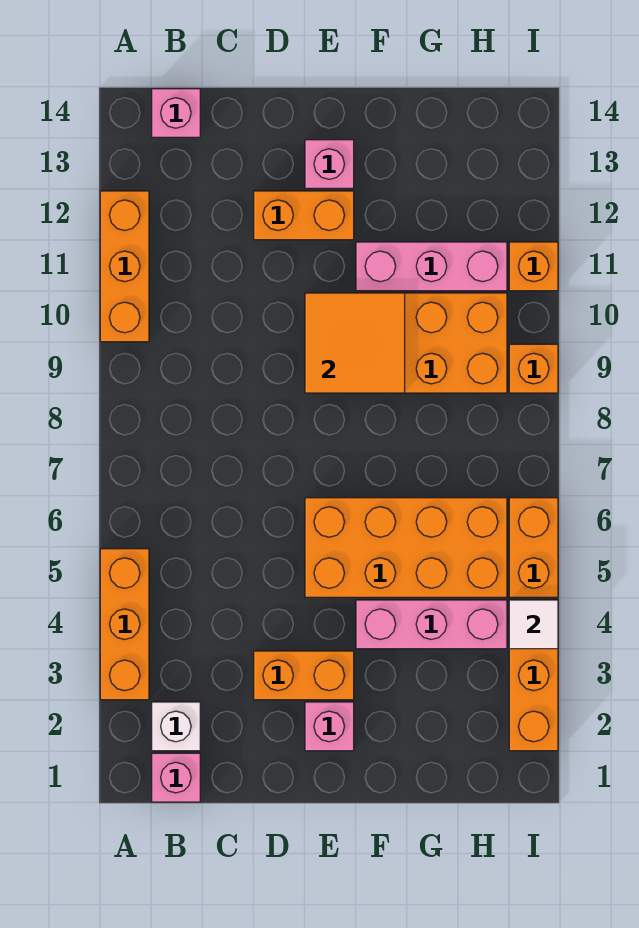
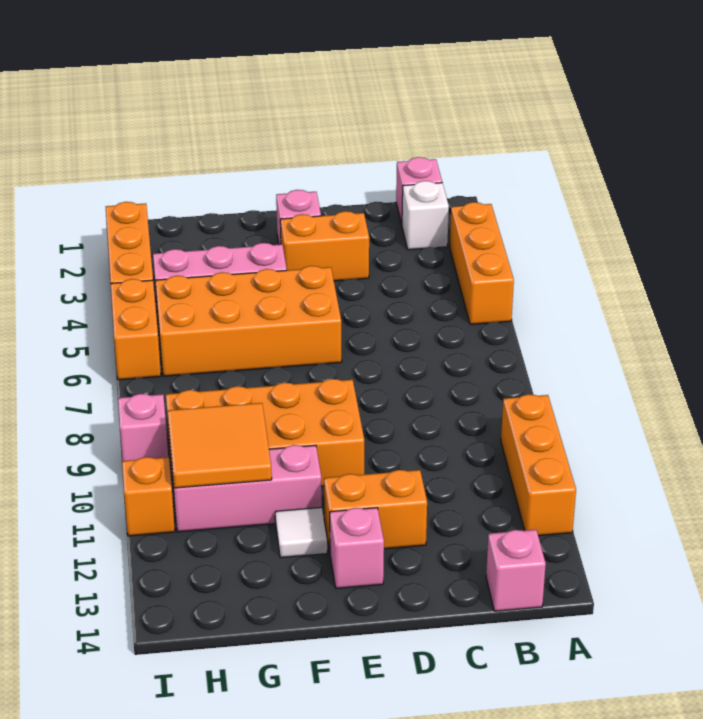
orange 2x2 tile [305,293,405,393] -> orange 2x2 tile moved to [168,403,272,488]
white 1x1 tile [509,600,558,649] -> white 1x1 tile moved to [275,507,327,558]
orange 1x1 brick [509,344,558,393] -> pink 1x1 brick [118,394,168,461]

